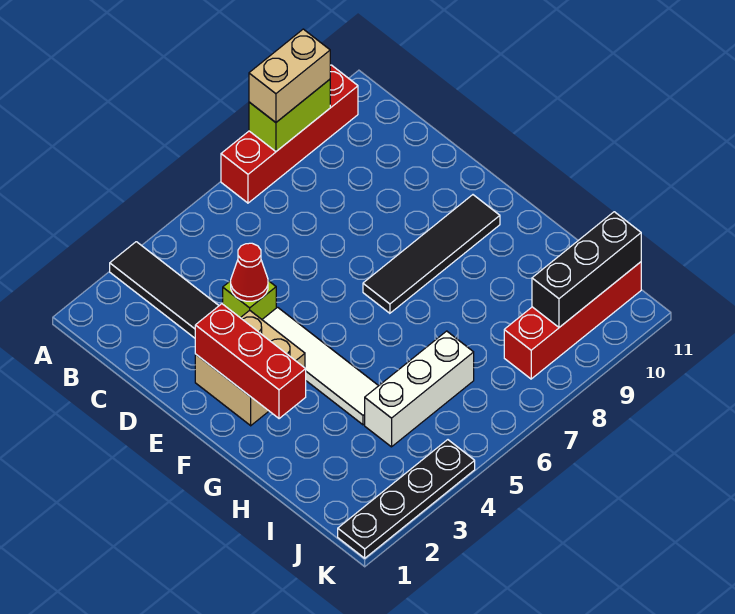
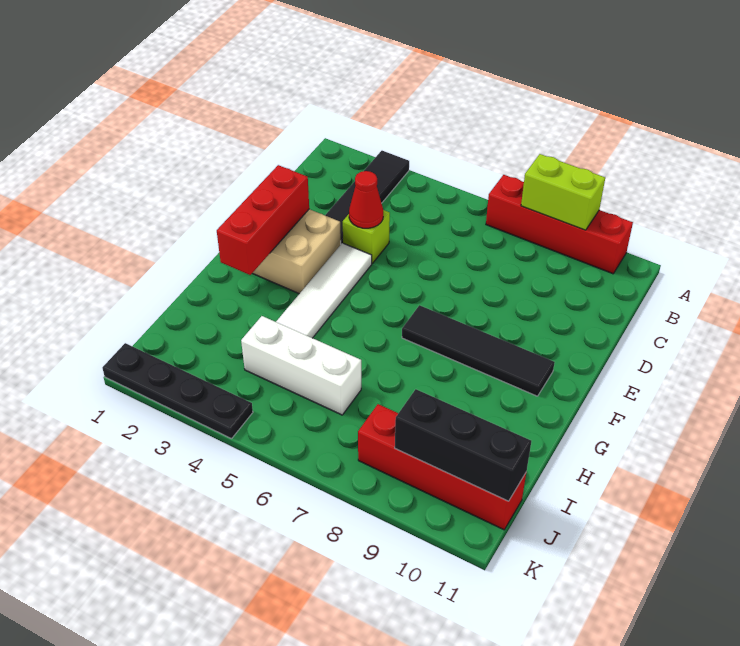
tan 1x2 brick [249,29,330,122] -> none

